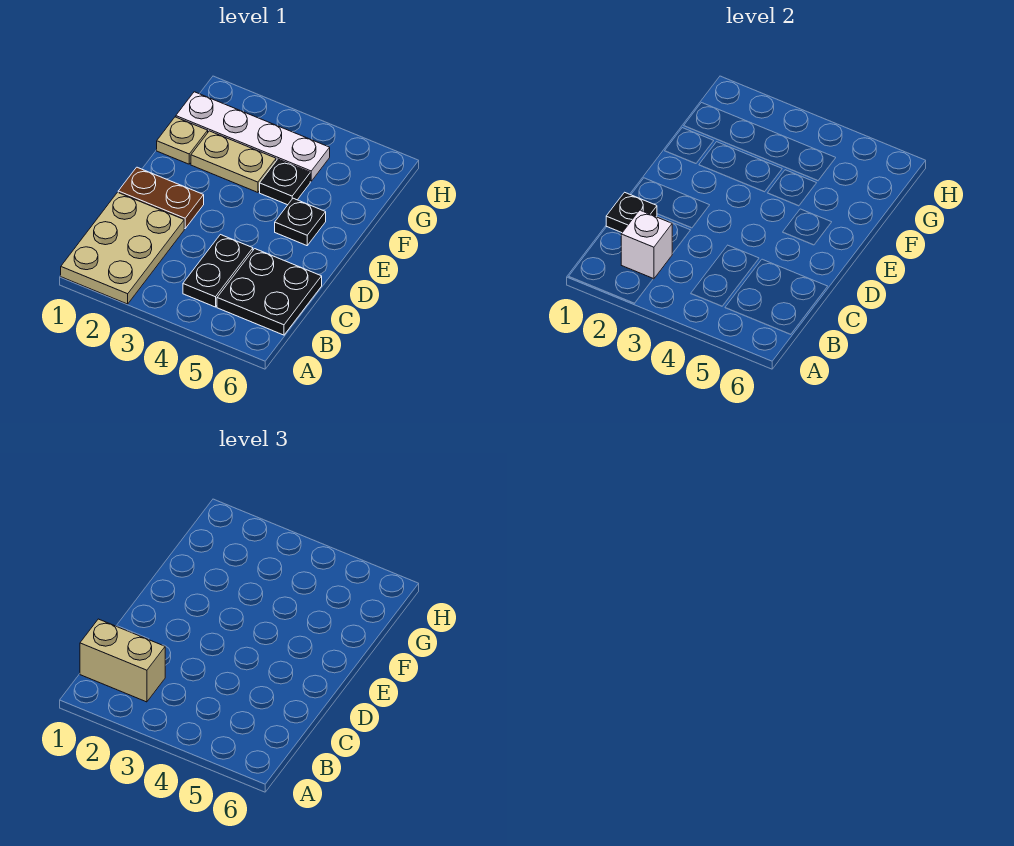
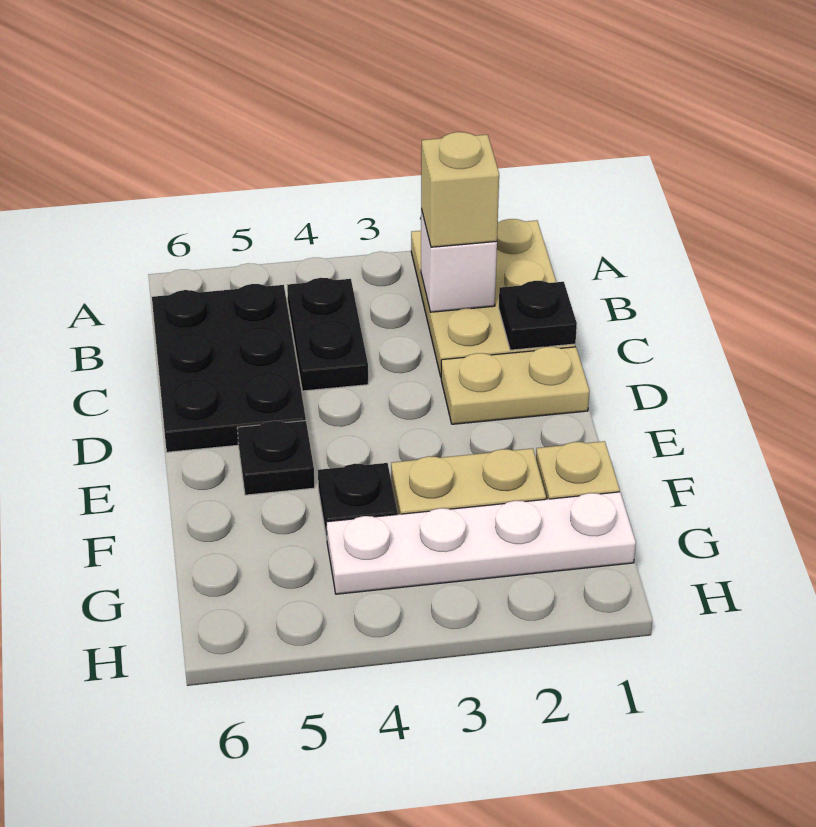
tan 1x2 brick [80,619,165,702] -> tan 1x1 brick [421,132,499,247]
black 2x2 plate [217,249,322,335] -> black 2x3 plate [152,284,306,452]
brown 1x2 plate [118,167,204,229] -> tan 1x2 plate [441,347,589,424]

